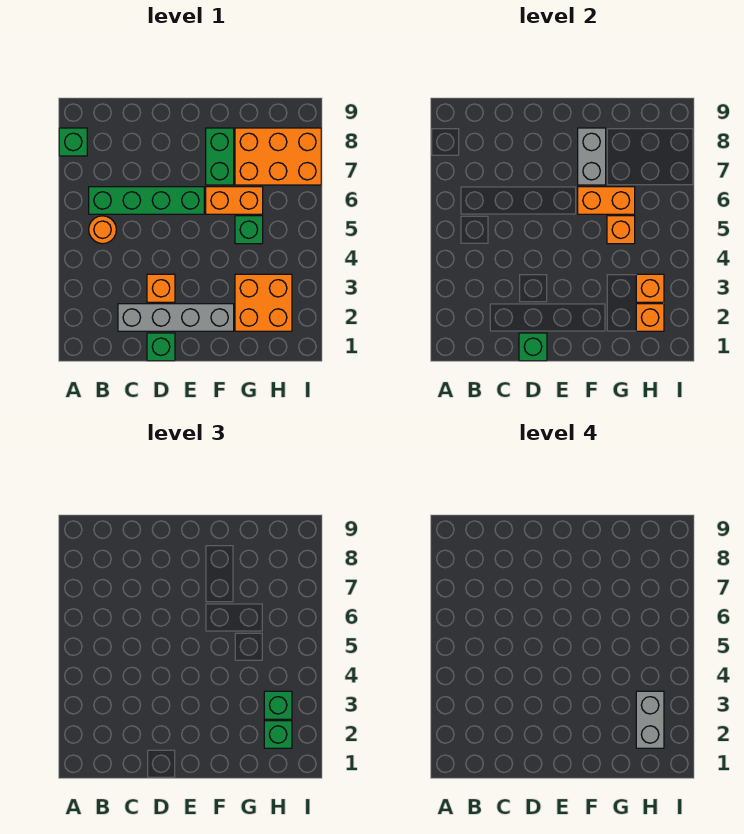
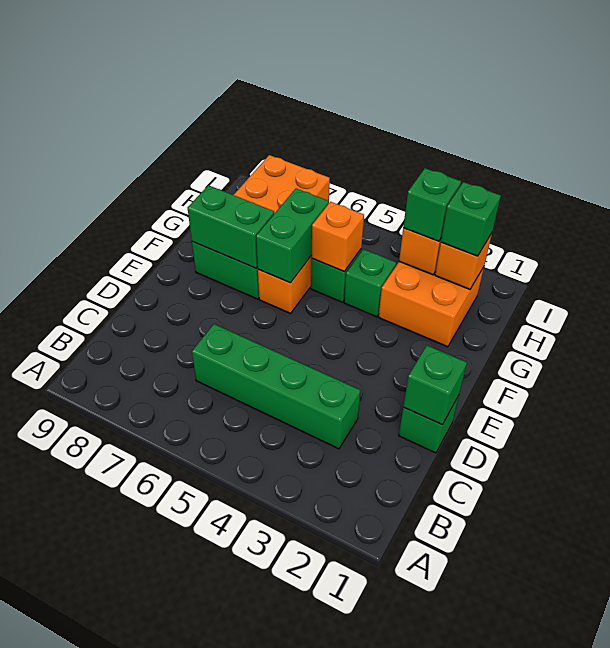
green 1x1 brick [59,128,87,156] -> green 1x1 brick moved to [344,249,396,317]
orange 1x1 round brick [89,216,116,244] -> none
green 1x4 brick [89,187,204,214] -> green 1x4 brick turned to [192,324,360,449]
grey 1x4 brick [118,304,234,331] -> none
orange 1x1 brick [147,274,175,302] -> none
orange 1x2 brick [578,187,635,214] -> green 1x2 brick [256,189,329,283]
grey 1x2 brick [578,128,606,185] -> green 1x2 brick [188,185,274,268]
grey 1x2 brick [636,691,664,748] -> none

